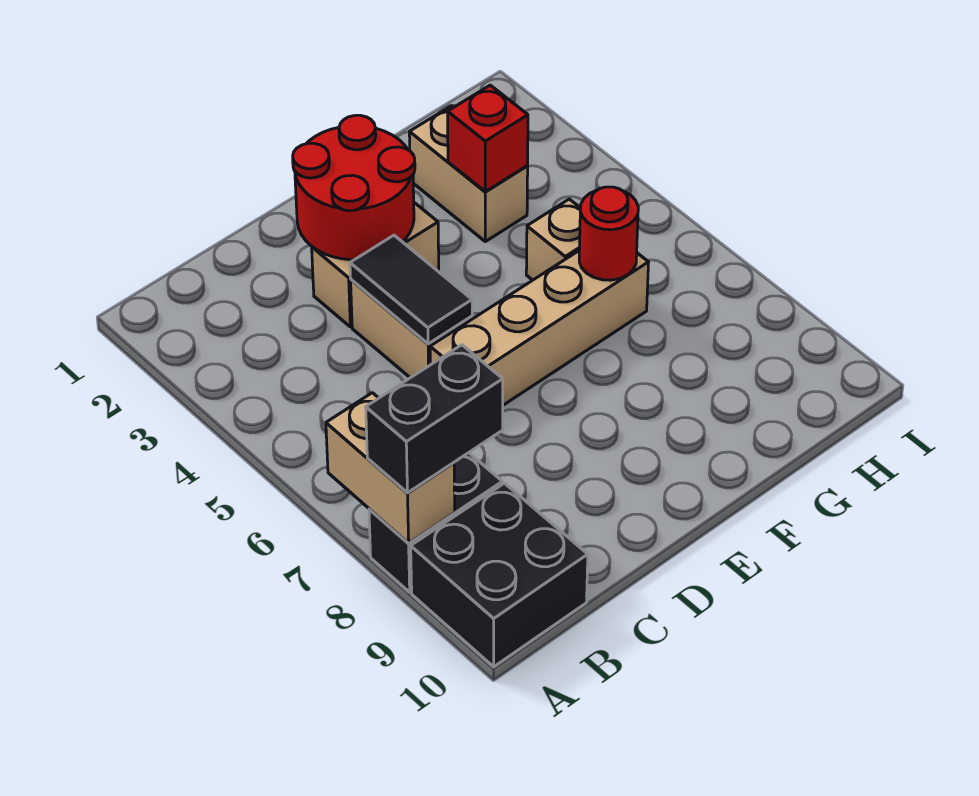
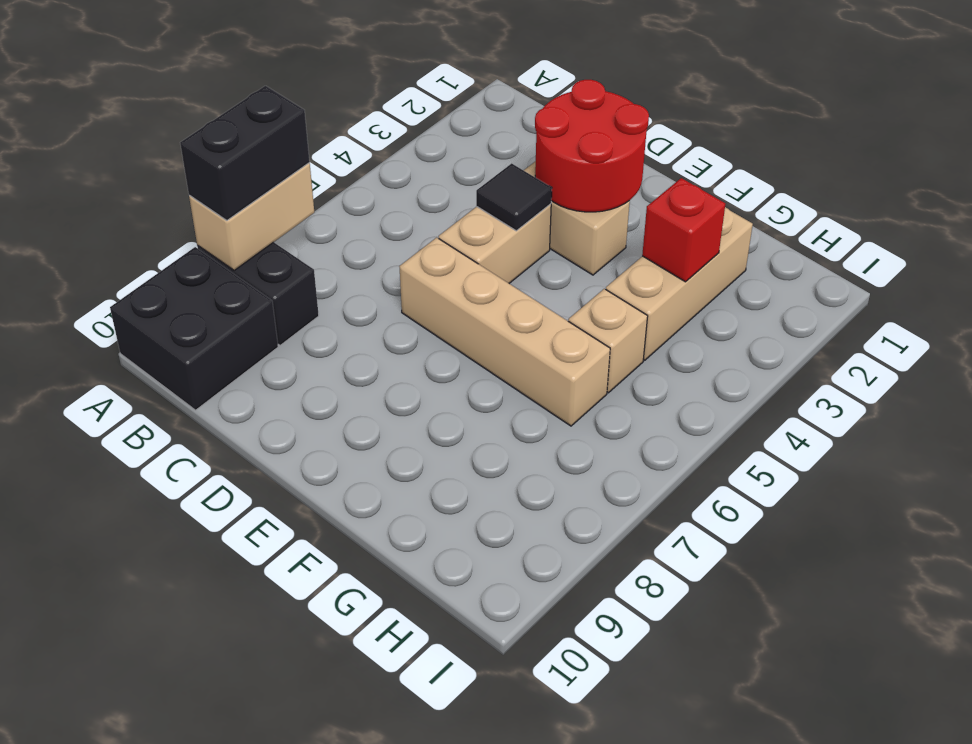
black 1x2 brick [366,345,503,493] -> black 1x2 brick turned to [180,86,310,220]
black 1x2 tile [350,235,472,344] -> black 1x1 tile [476,163,552,231]
tan 1x2 brick [409,106,528,242] -> tan 1x3 brick [606,207,753,360]
red 1x1 round brick [579,187,638,280] -> none

